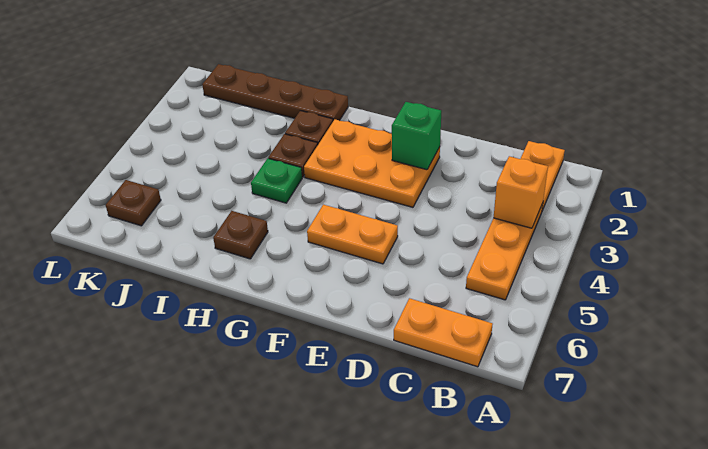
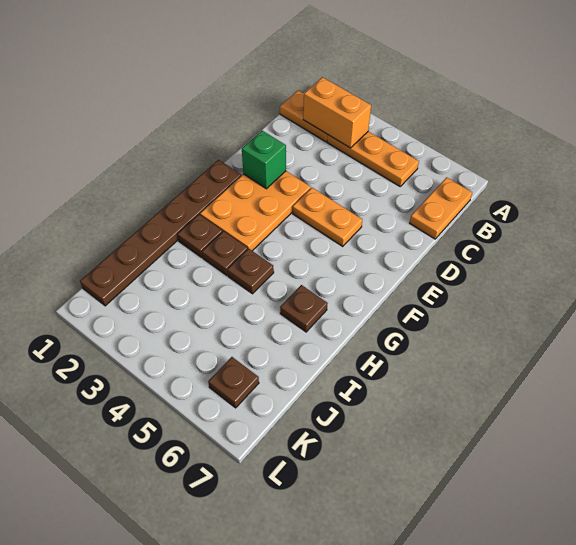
orange 1x1 brick [494,156,548,228] -> orange 1x2 brick [303,77,371,148]
orange 1x2 plate [307,205,398,264] -> orange 1x2 plate turned to [293,188,362,246]
brown 1x4 plate [202,64,348,121] -> brown 1x6 plate [80,160,241,306]
green 1x1 plate [251,158,302,203] -> brown 1x1 plate [227,249,274,294]

